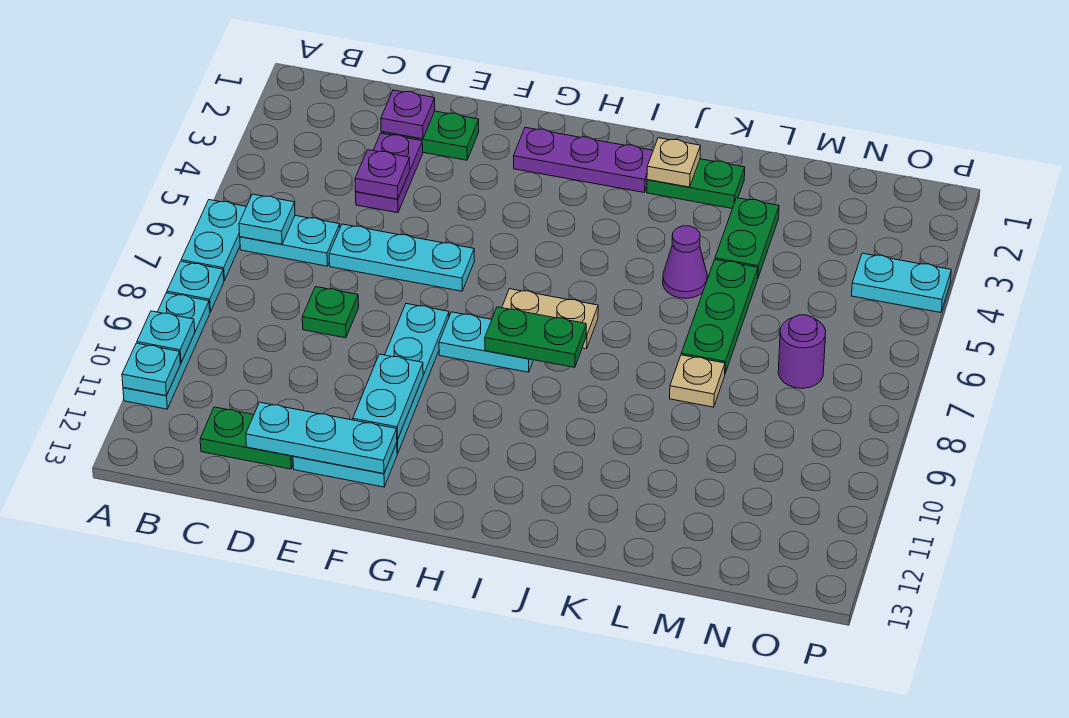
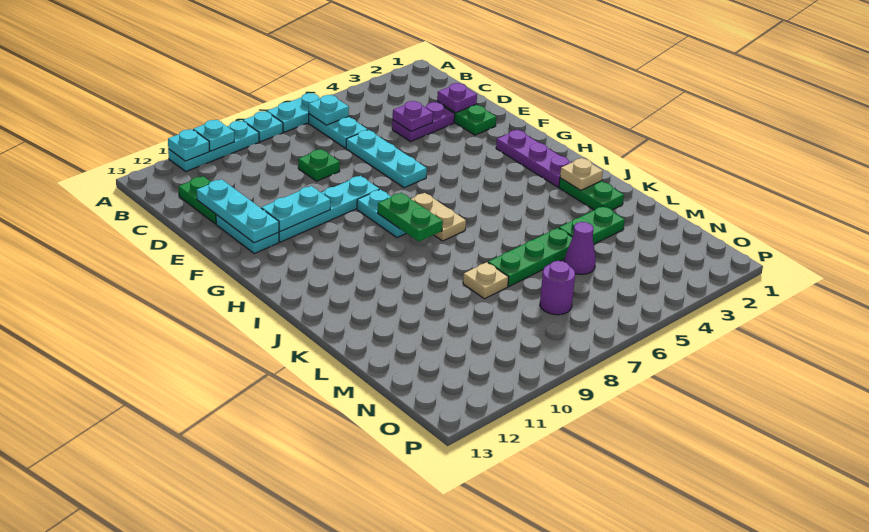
purple 1x1 cone [663,226,707,298] -> purple 1x1 cone moved to [564,222,596,274]
cyan 1x2 plate [852,253,951,313] -> none

